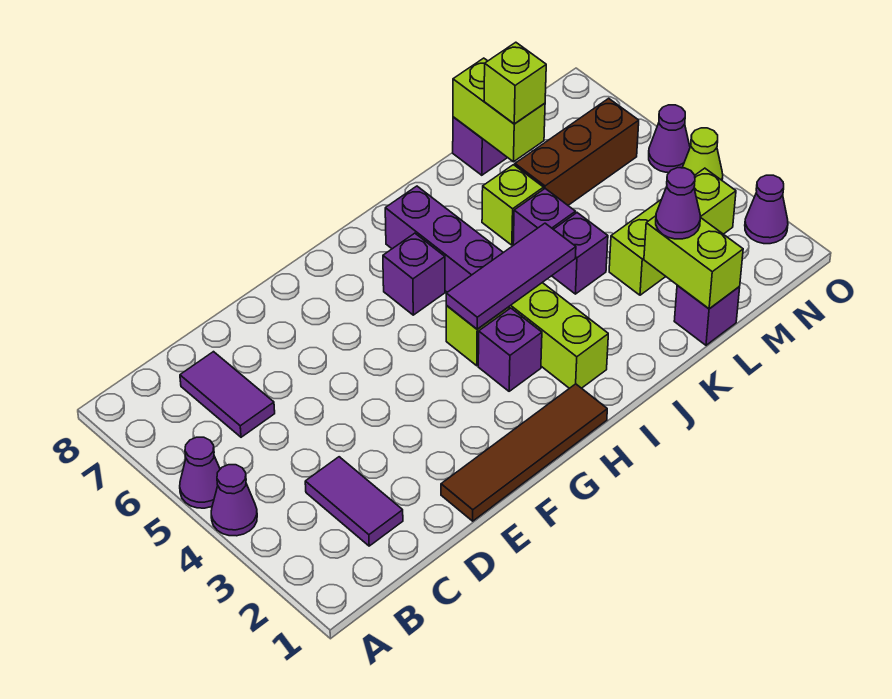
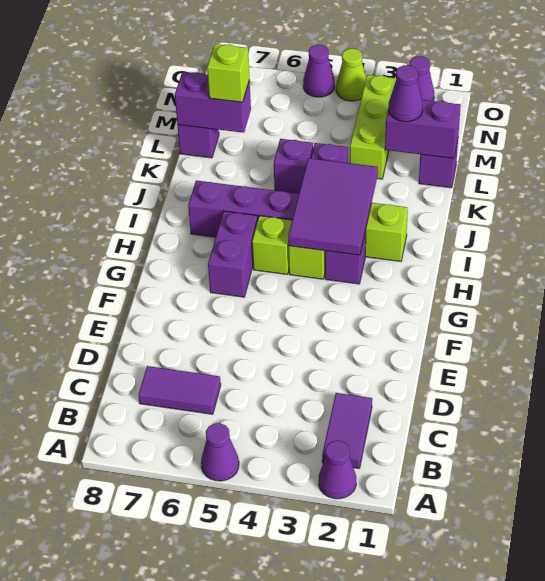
purple 1x1 cone [211,465,257,536] -> purple 1x1 cone moved to [318,441,356,499]
purple 1x2 tile [305,457,403,546] -> purple 1x2 tile turned to [322,393,372,468]
brown 1x4 tile [441,384,607,521] -> none
purple 1x3 tile [446,223,576,329] -> purple 2x3 tile [288,158,378,255]
purple 1x1 brick [383,233,445,315] -> purple 1x2 brick [208,211,258,297]
lime 1x1 brick [482,165,544,245] -> lime 1x1 brick moved to [252,216,292,274]
lime 1x2 brick [644,216,743,309] -> purple 1x2 brick [385,100,461,158]
brown 1x3 brick [515,98,639,205] -> none
lime 1x2 brick [453,58,545,162] -> purple 1x2 brick [175,72,251,133]

